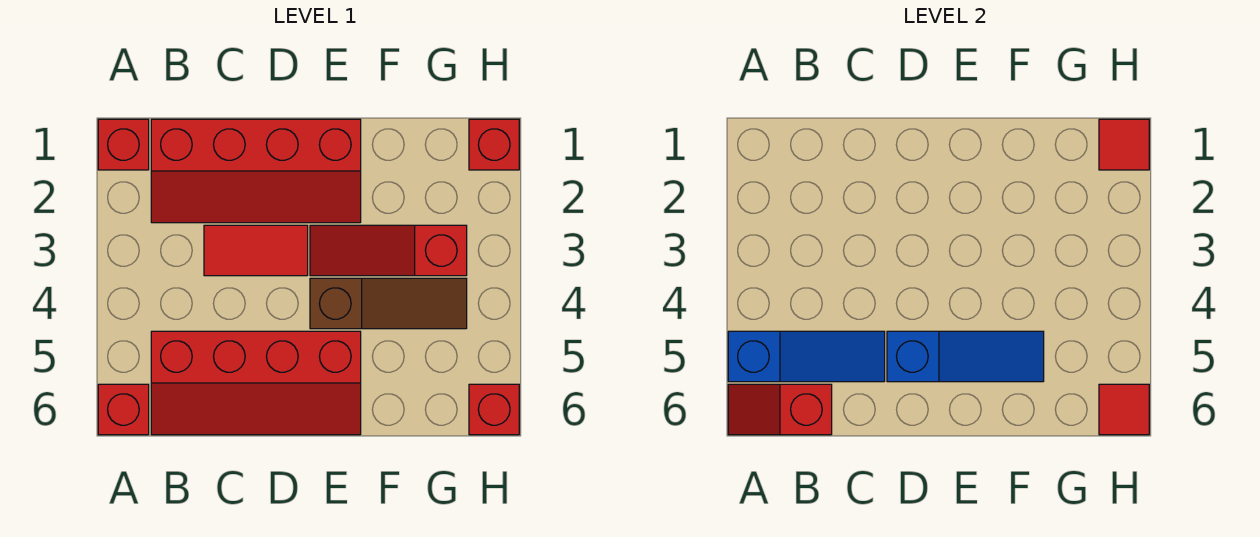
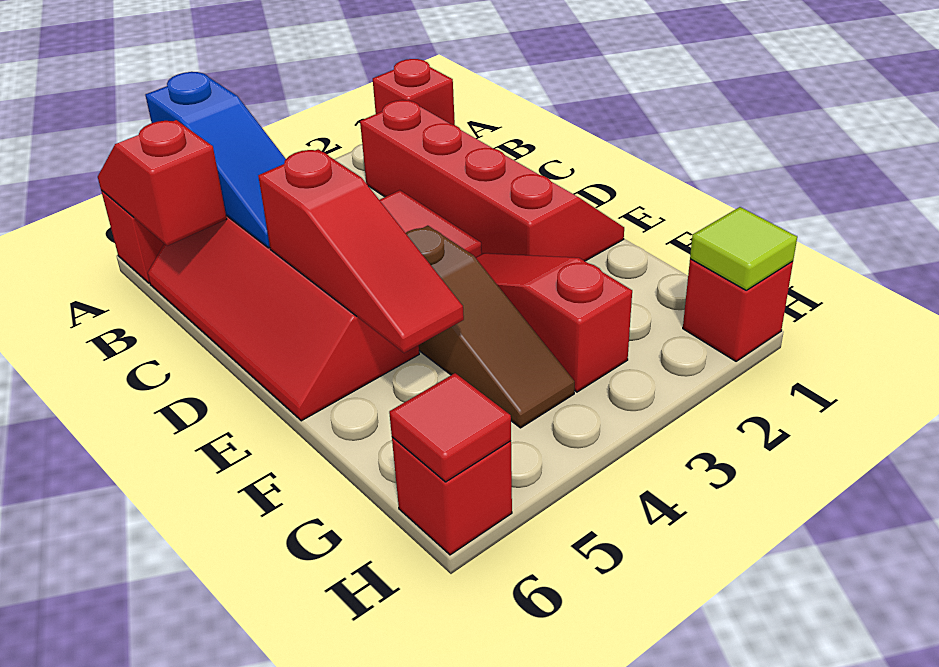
red 2x4 slope [151,119,361,223] -> red 2x4 slope turned to [360,100,624,261]
blue 1x3 slope [887,331,1044,382] -> red 1x3 slope [258,149,464,353]
red 1x1 tile [1099,119,1149,170] -> lime 1x1 tile [690,207,797,290]

